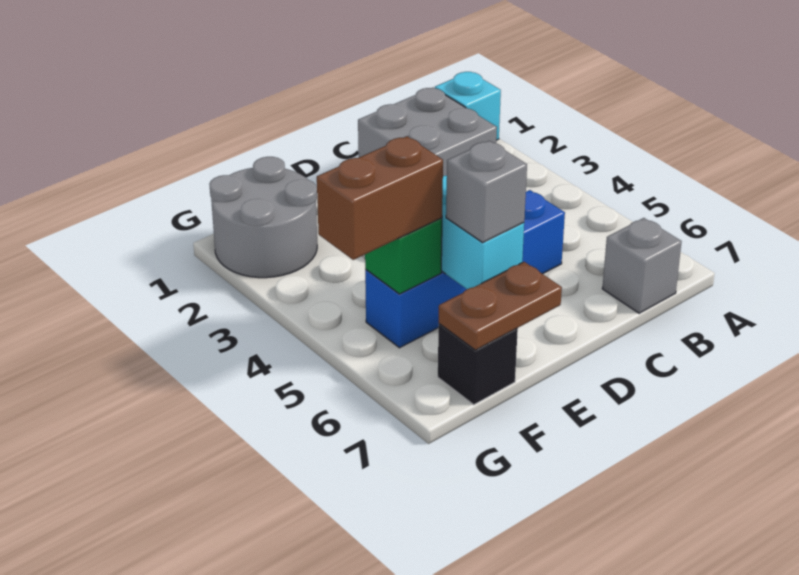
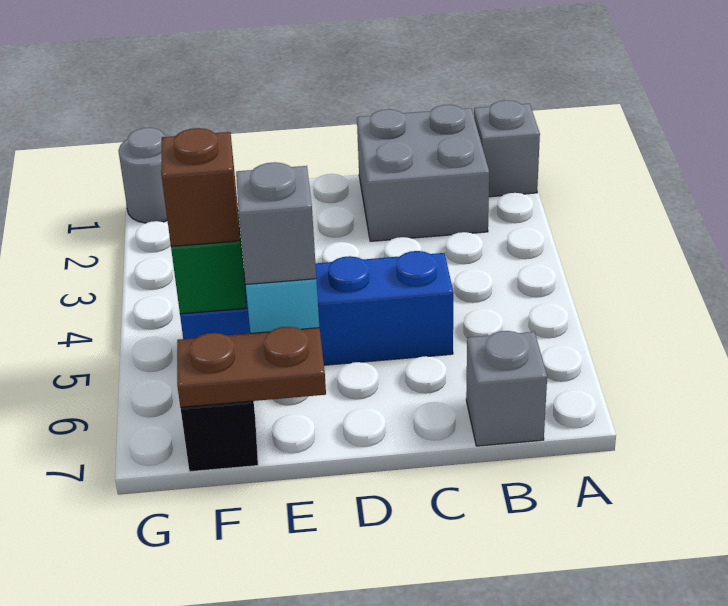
cyan 1x1 brick [435,72,501,140] -> grey 1x1 brick [474,100,540,197]
grey 2x2 round brick [209,157,317,278] -> grey 1x1 round brick [118,128,168,223]
brown 1x2 brick [317,136,443,260] -> brown 1x1 brick [161,128,240,246]

